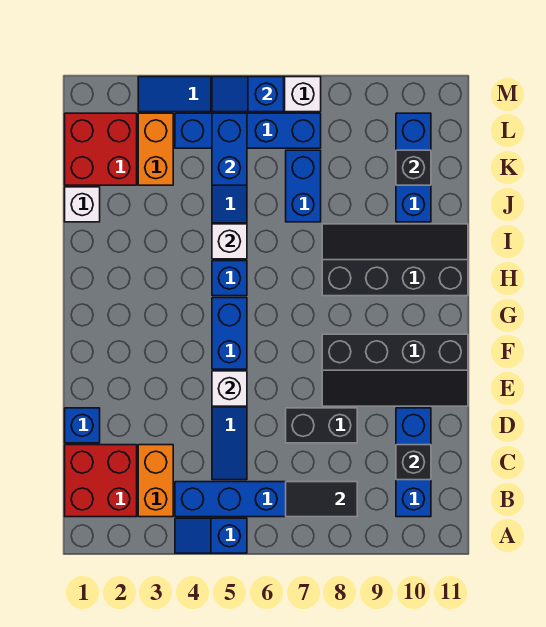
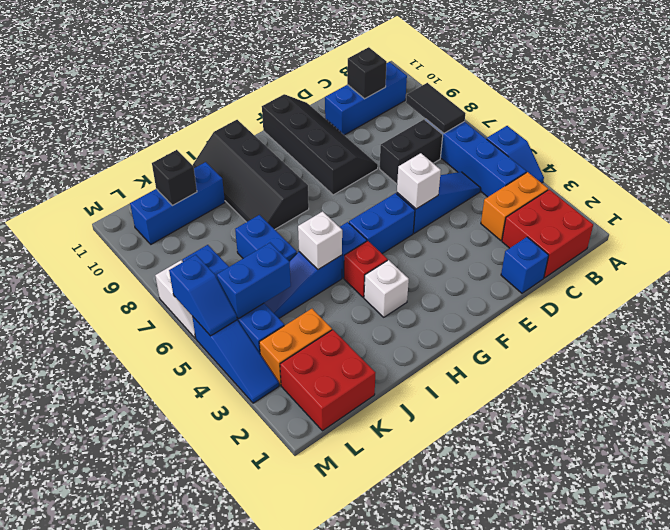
black 1x2 brick [286,408,357,443] -> black 1x2 brick turned to [380,119,443,184]
none -> red 1x1 brick [344,241,388,297]
white 1x1 brick [65,187,100,222] -> white 1x1 brick moved to [364,260,409,317]
blue 1x2 brick [286,150,321,222] -> blue 1x2 brick turned to [235,215,297,261]

